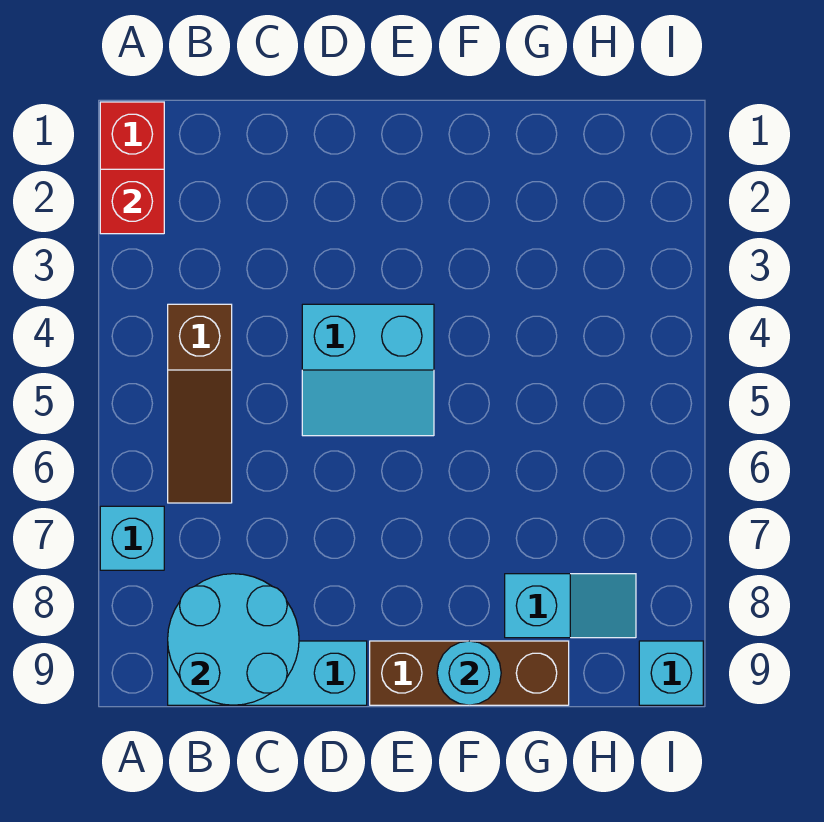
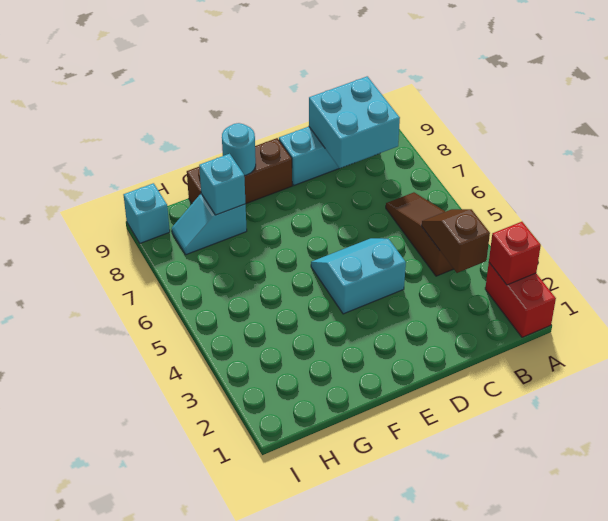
cyan 1x1 brick [100,506,164,570] -> cyan 1x1 brick moved to [199,154,246,215]
none -> brown 1x2 slope [422,209,490,273]
cyan 2x2 round brick [168,574,299,705] -> cyan 2x2 brick [309,76,400,168]

